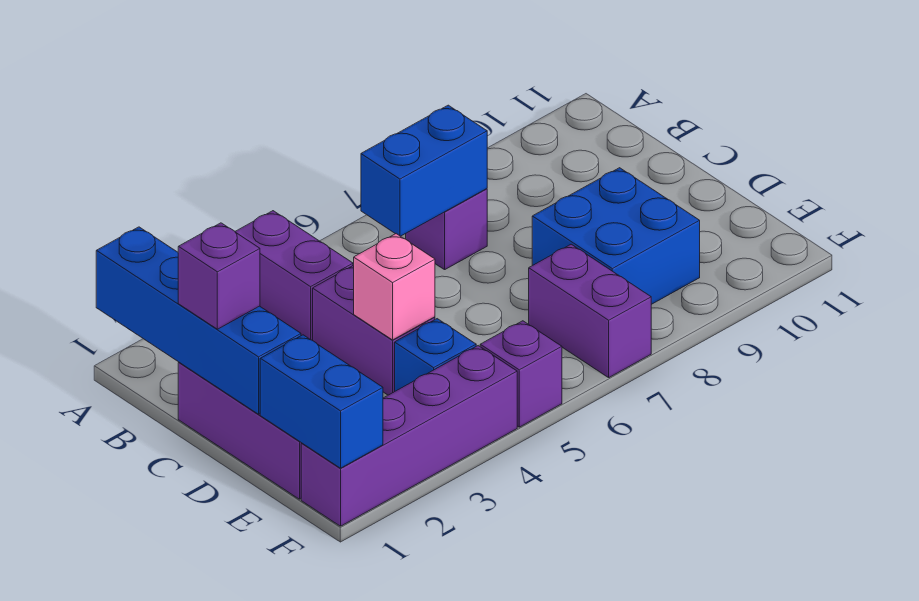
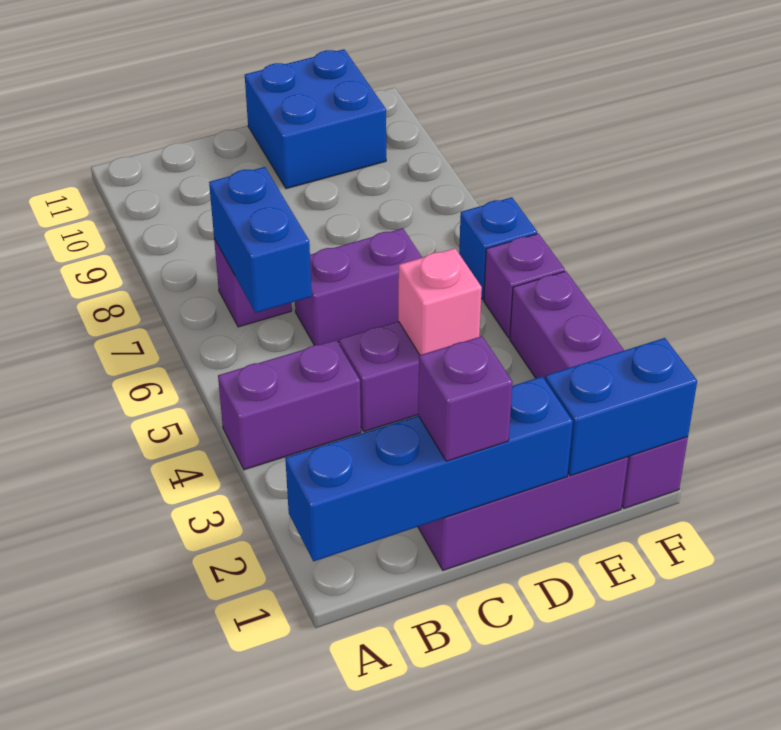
blue 2x2 brick [532,168,700,304] -> blue 2x2 brick moved to [245,49,386,189]
blue 1x1 brick [395,319,476,391] -> blue 1x1 brick moved to [459,197,537,299]
purple 1x2 brick [529,244,651,378] -> purple 1x2 brick moved to [295,228,422,345]

